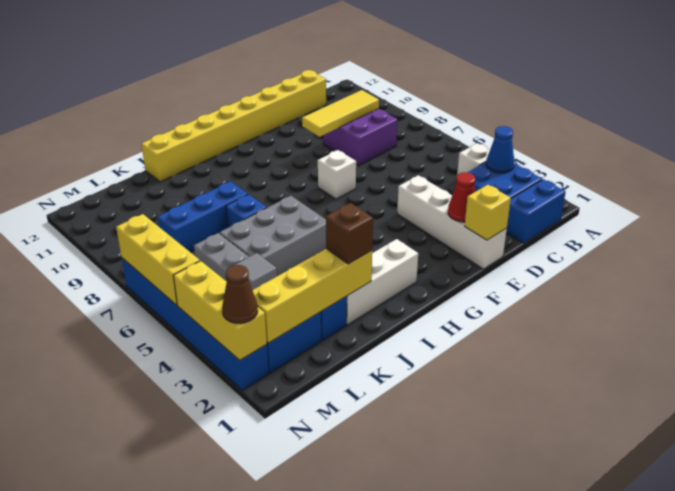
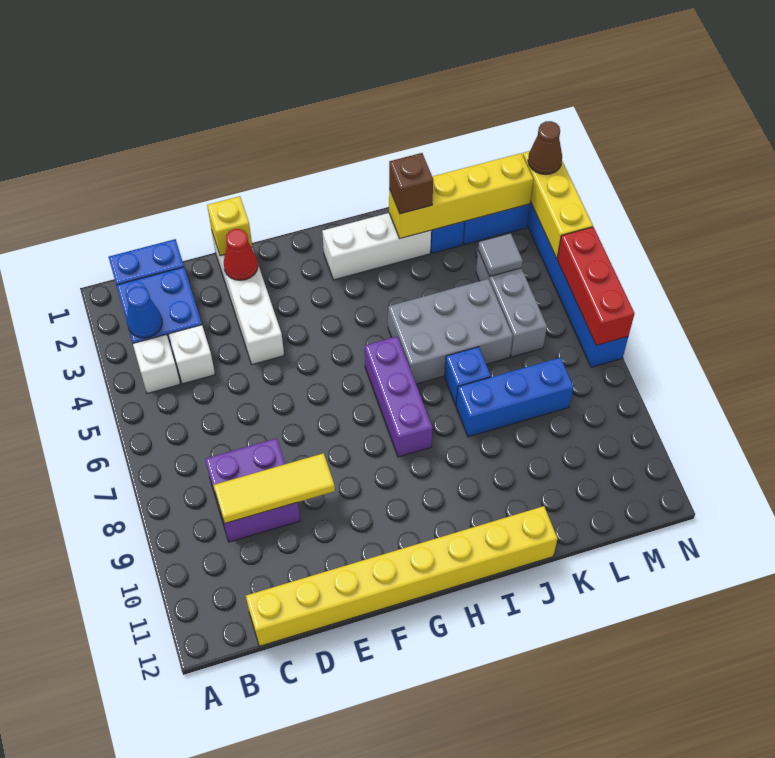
white 1x1 brick [318,150,356,199] -> white 1x1 brick moved to [169,325,215,384]
none -> purple 1x3 brick [365,336,432,457]
yellow 1x3 brick [116,214,200,305] -> red 1x3 brick [557,227,635,345]

